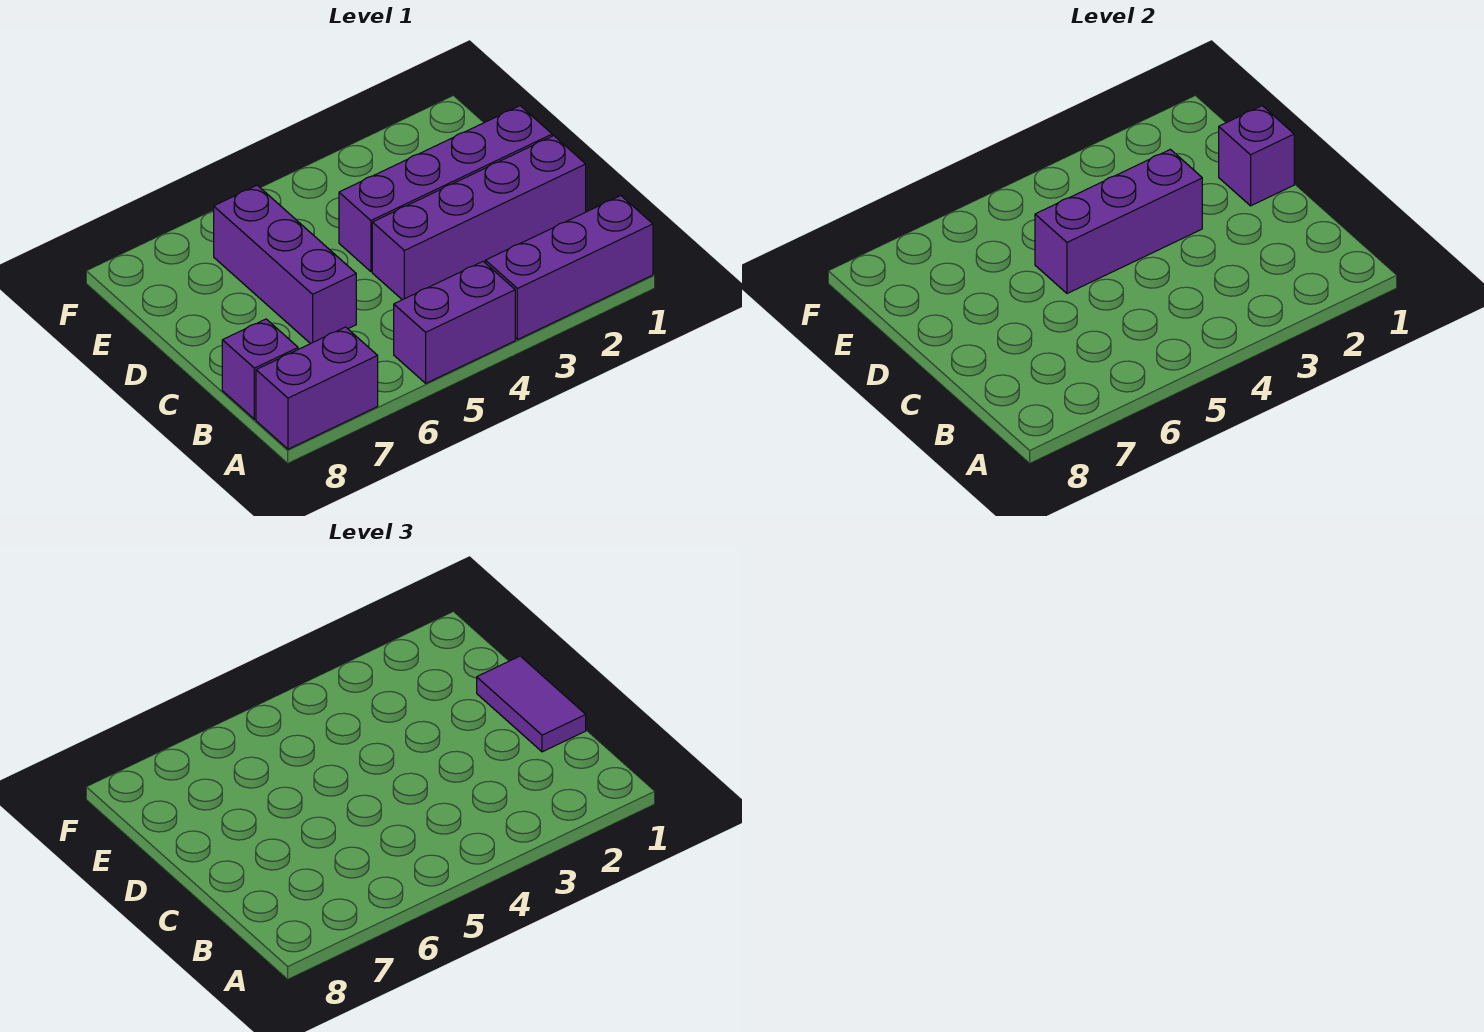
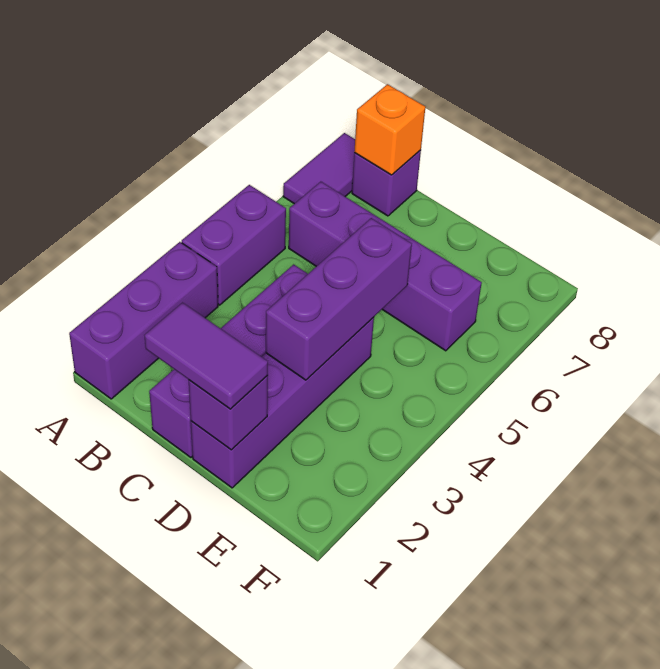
purple 1x2 brick [256,327,378,449] -> purple 1x2 tile [283,133,355,204]
none -> orange 1x1 brick [354,84,425,175]
purple 1x3 brick [214,185,356,344] -> purple 1x4 brick [289,182,482,351]

